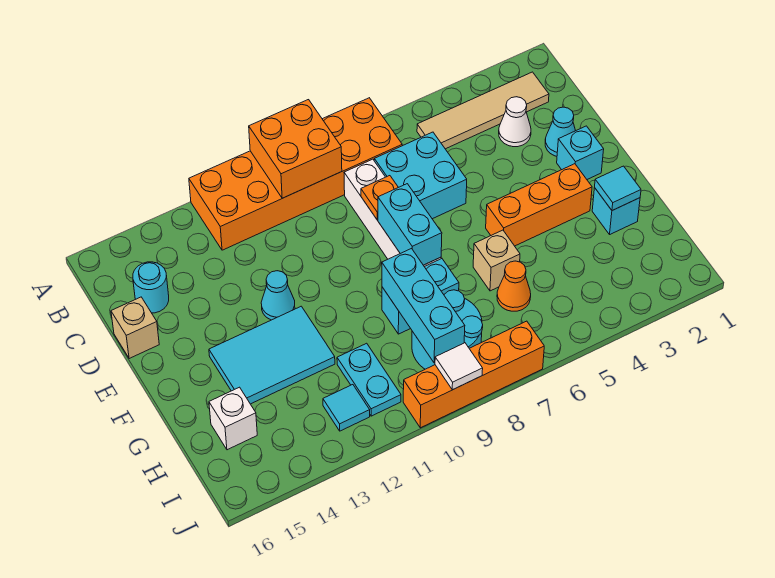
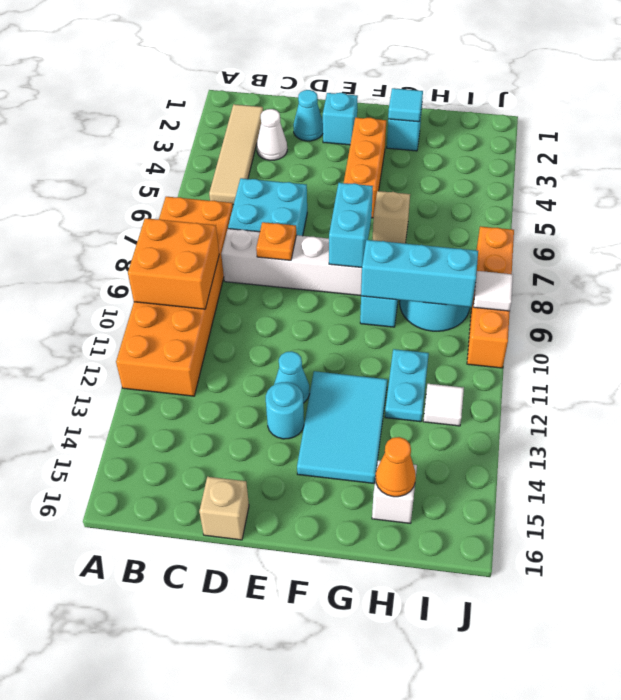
cyan 1x1 round brick [133,262,169,313] -> cyan 1x1 round brick moved to [266,382,304,439]
cyan 1x2 brick [378,184,442,265] -> cyan 1x2 brick turned to [329,183,373,268]
orange 1x1 cone [497,261,531,311] -> orange 1x1 cone moved to [375,437,416,497]
cyan 1x2 plate [337,343,401,416] -> cyan 1x2 plate turned to [385,349,429,422]
cyan 1x1 tile [323,385,370,431] -> white 1x1 tile [423,384,464,426]

